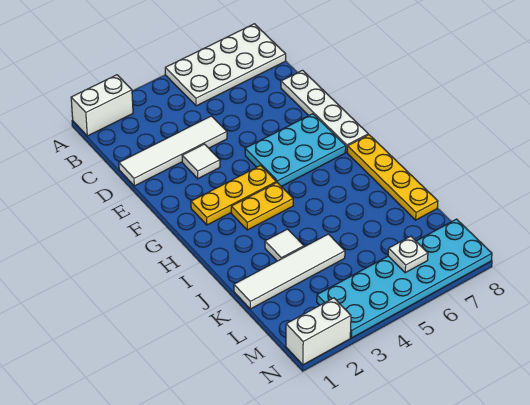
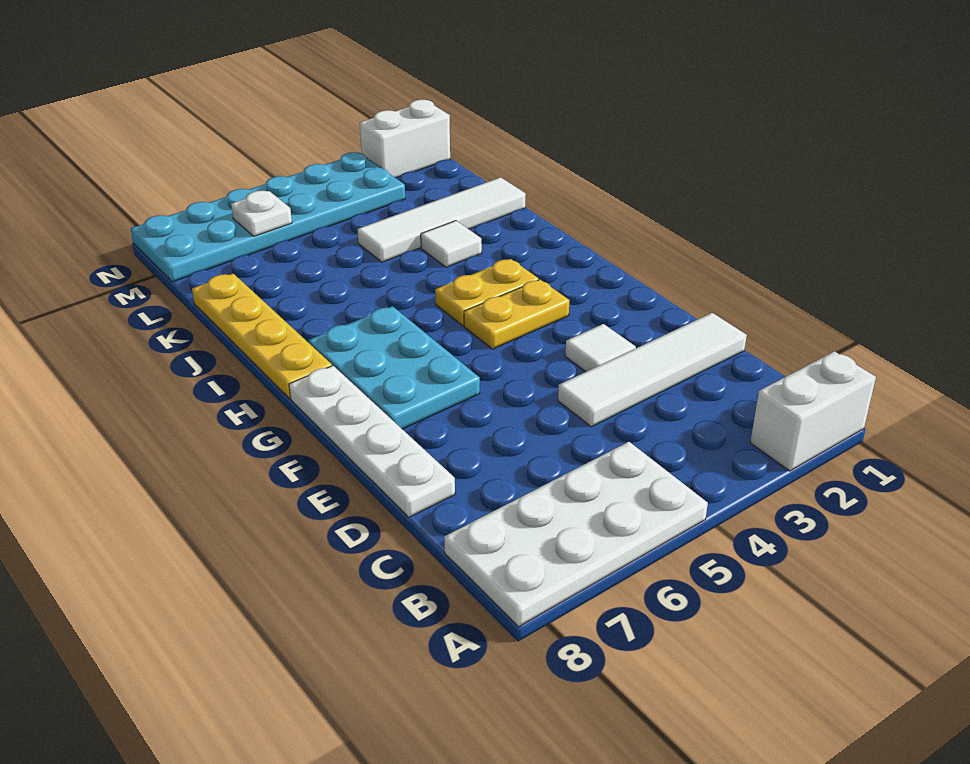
cyan 2x3 plate [245,114,346,186] -> cyan 2x3 plate turned to [308,306,480,429]
yellow 1x3 plate [191,166,276,225] -> yellow 1x2 plate [464,280,569,349]

